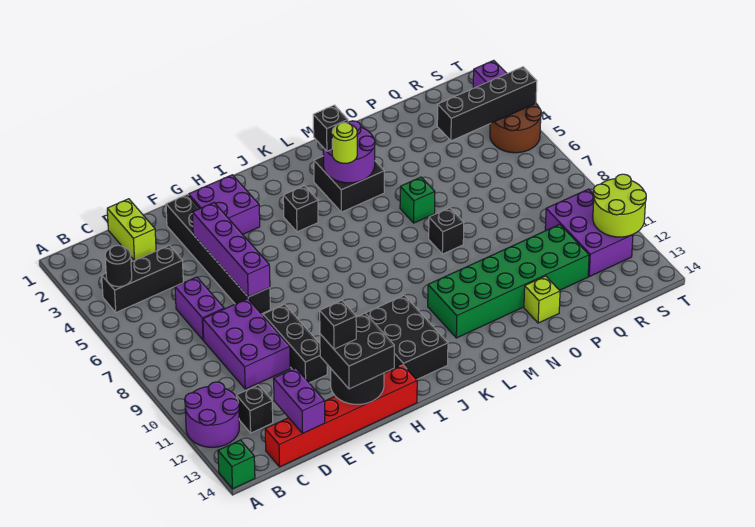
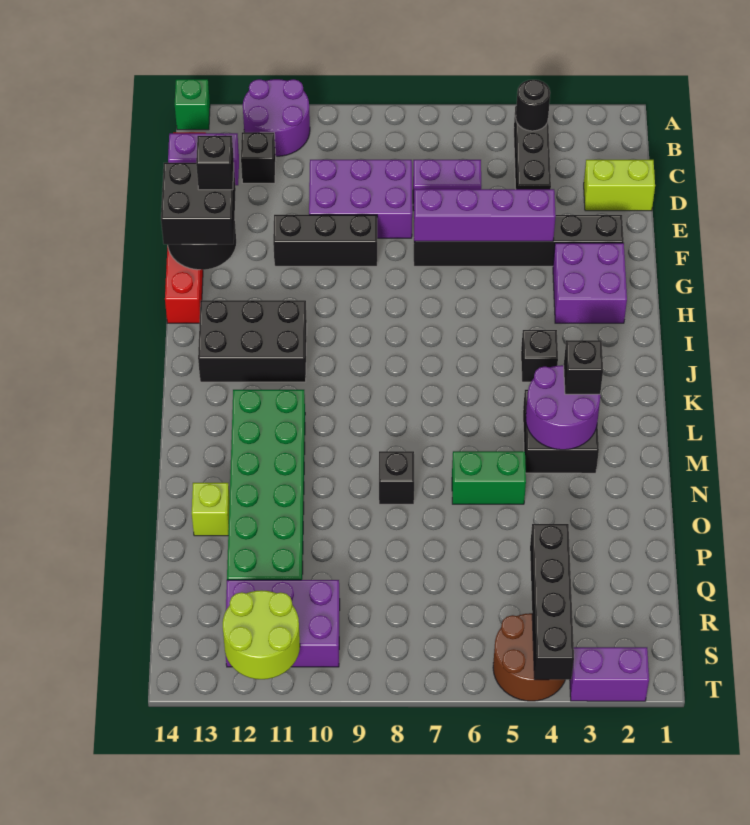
lime 1x1 round brick [332,123,357,163] -> none
green 1x1 brick [400,177,435,223] -> green 1x2 brick [452,451,526,504]

